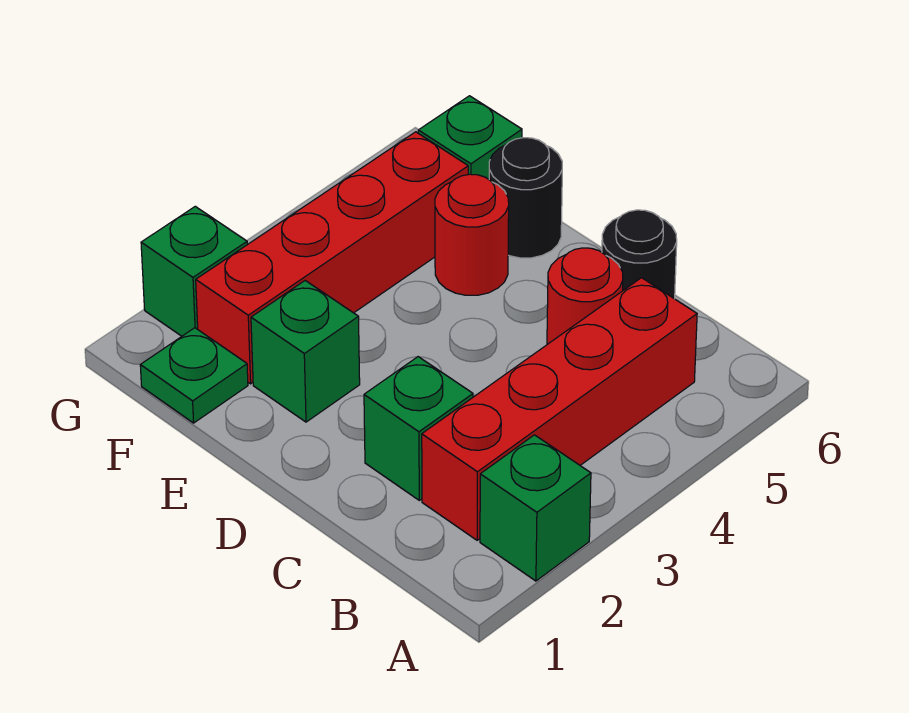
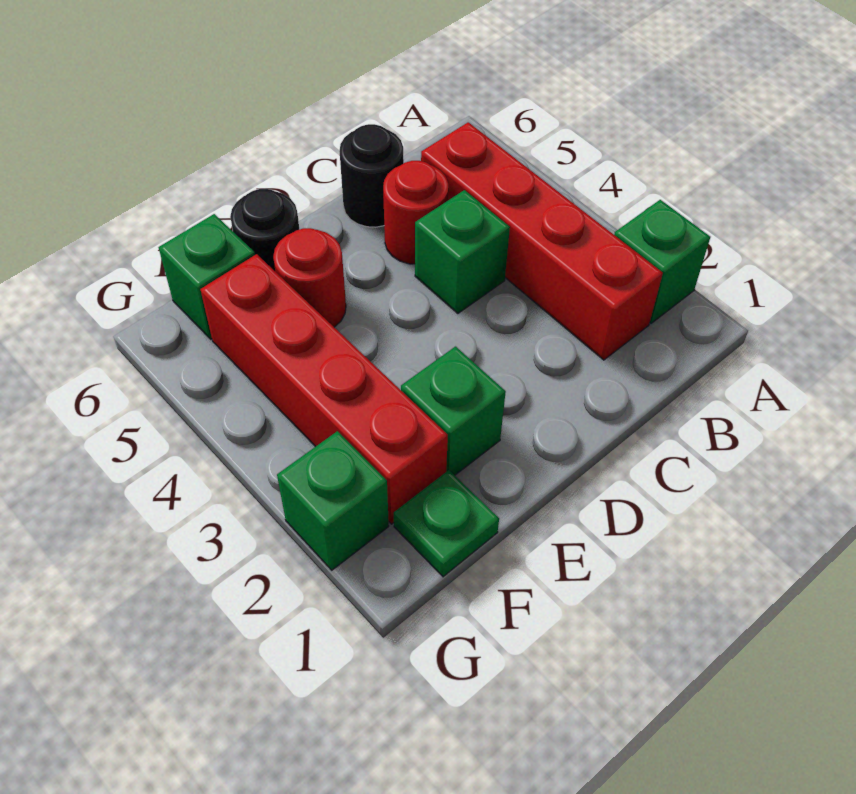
green 1x1 brick [364,357,473,500] -> green 1x1 brick moved to [415,190,510,313]

